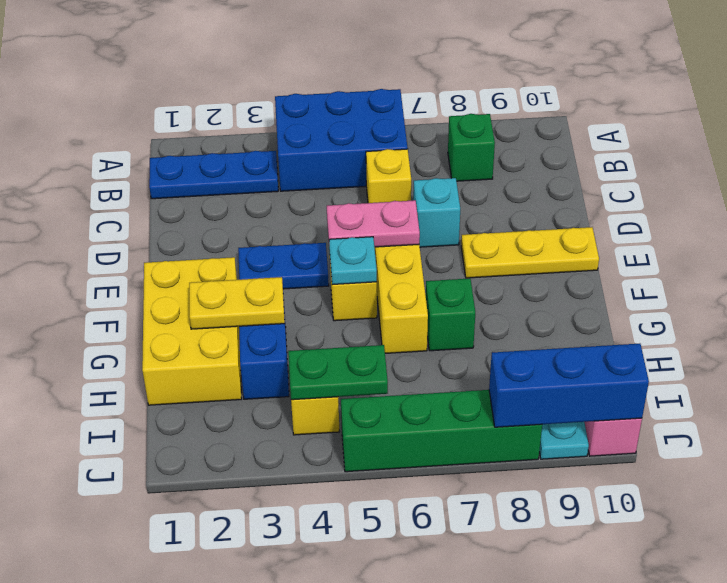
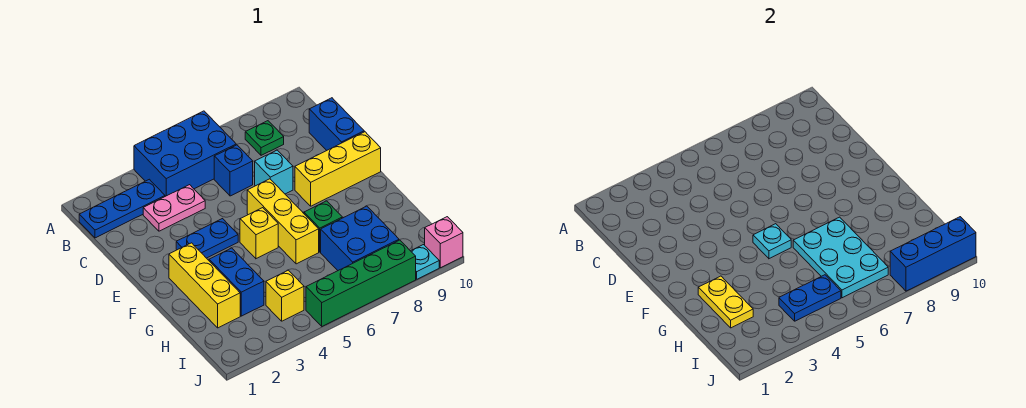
green 1x1 brick [448,114,495,181] -> green 1x1 plate [245,121,284,155]
yellow 1x1 brick [366,149,411,203] -> blue 1x1 brick [214,145,253,196]
none -> blue 1x2 brick [309,98,364,150]
pink 1x2 plate [327,200,420,247] -> pink 1x2 plate moved to [143,185,205,231]
yellow 1x3 plate [461,227,599,278] -> yellow 1x3 brick [295,132,381,206]
yellow 2x3 brick [142,257,242,405] -> yellow 1x3 brick [169,243,240,328]
yellow 1x2 plate [189,277,285,329] -> yellow 1x2 plate turned to [698,276,753,328]
none -> cyan 2x3 plate [793,217,888,298]
none -> blue 2x2 brick [321,206,399,270]
green 1x2 plate [288,345,388,400] -> blue 1x2 plate [779,275,841,321]

